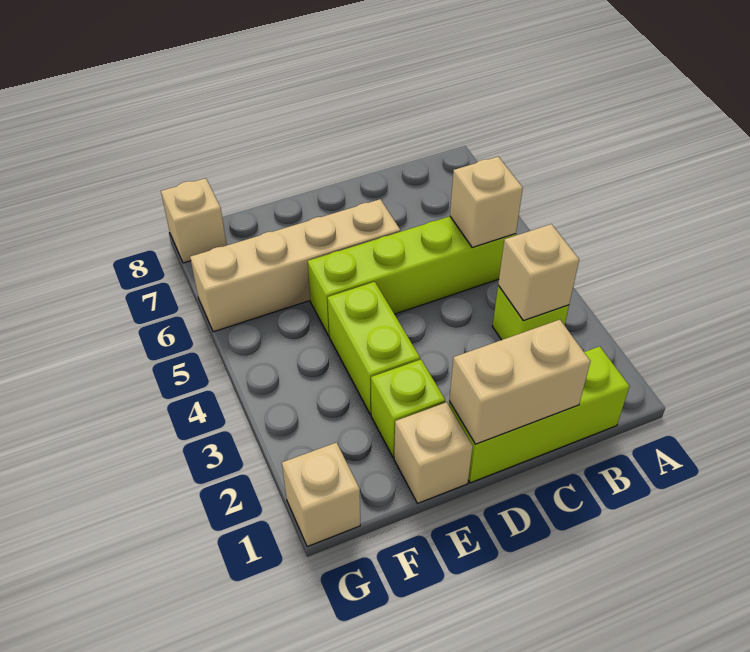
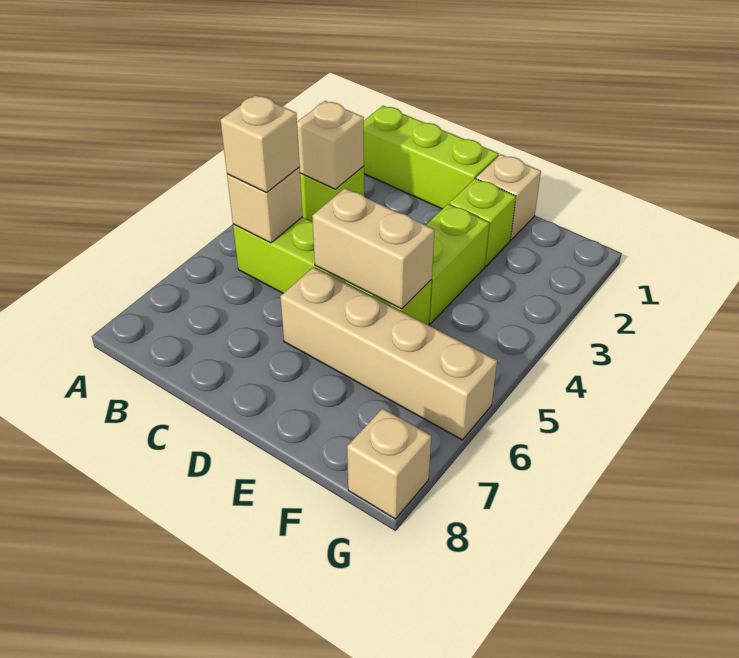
tan 1x2 brick [449,320,590,444] -> tan 1x2 brick moved to [312,188,434,309]
tan 1x1 brick [282,442,360,547] -> tan 1x1 brick moved to [220,95,300,193]

